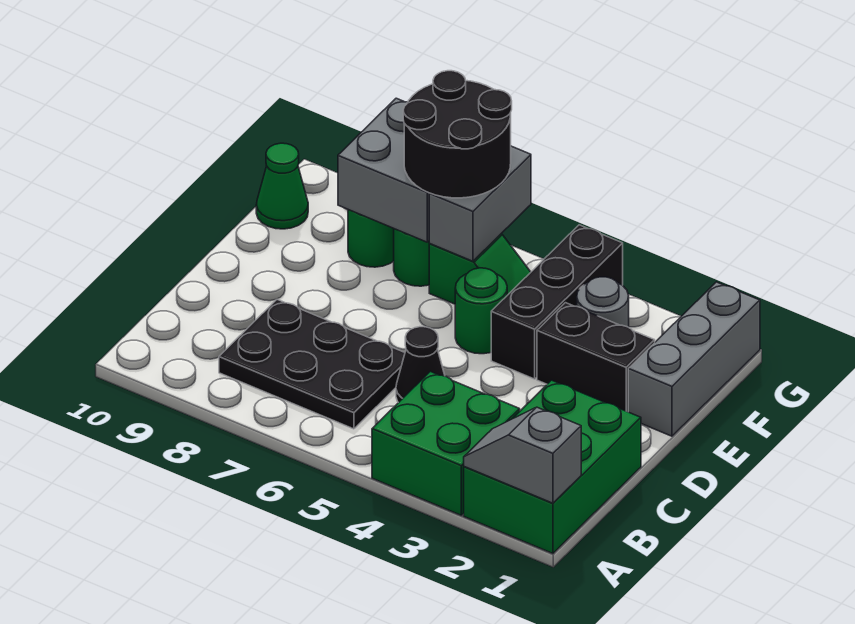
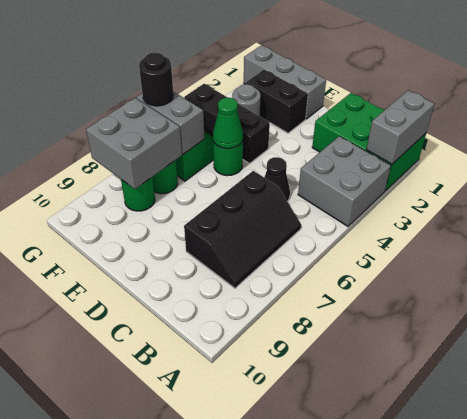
grey 1x2 slope [464,407,581,503] -> grey 1x2 brick [366,90,434,164]
green 2x2 brick [372,371,520,515] -> grey 2x2 brick [298,136,391,226]
black 2x3 plate [219,300,405,429] -> black 2x3 slope [184,171,301,288]
black 1x2 brick [537,303,655,412] -> black 1x2 brick turned to [246,69,308,133]
black 2x2 round brick [403,71,512,198] -> black 1x1 round brick [139,53,174,106]
green 1x1 cone [256,143,308,229] -> green 1x1 cone moved to [213,98,243,149]

